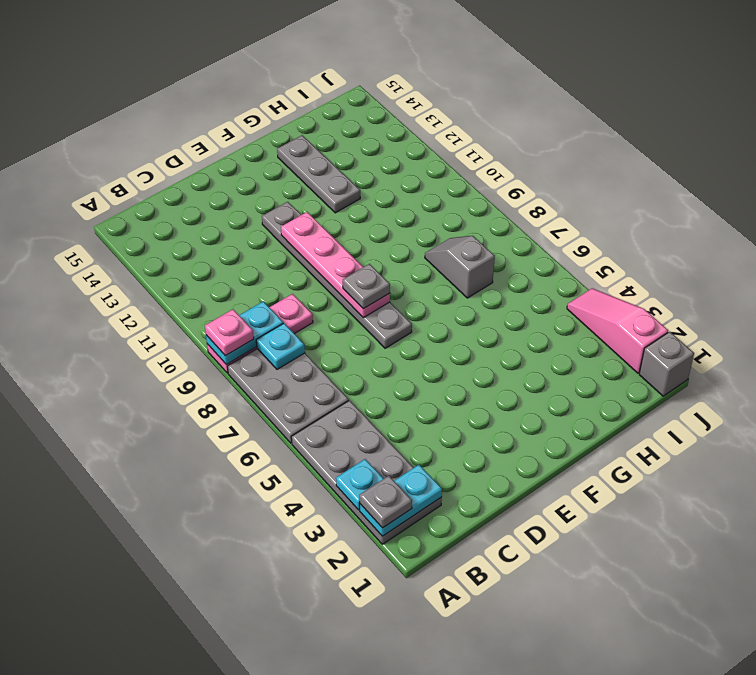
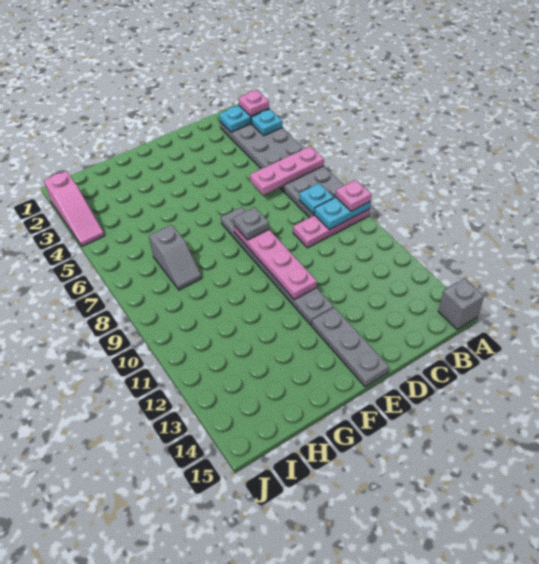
grey 1x1 plate [359,476,412,528] -> pink 1x1 plate [238,90,269,116]
none -> pink 1x3 plate [250,146,324,195]
grey 1x3 plate [277,135,360,213] -> grey 1x3 plate moved to [312,307,389,387]
grey 1x1 brick [639,332,694,396] -> grey 1x1 brick moved to [438,278,484,330]

